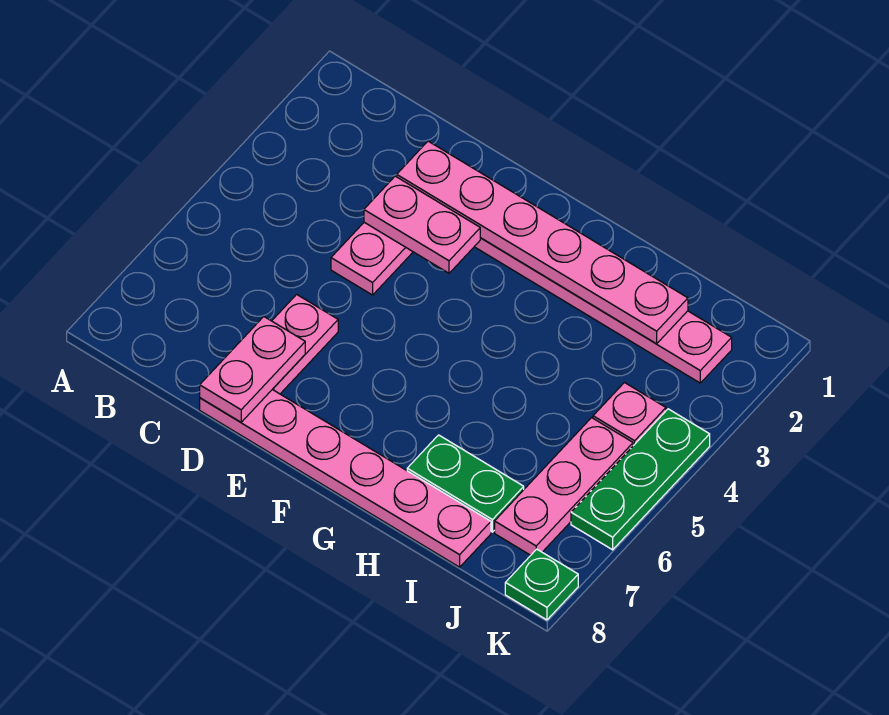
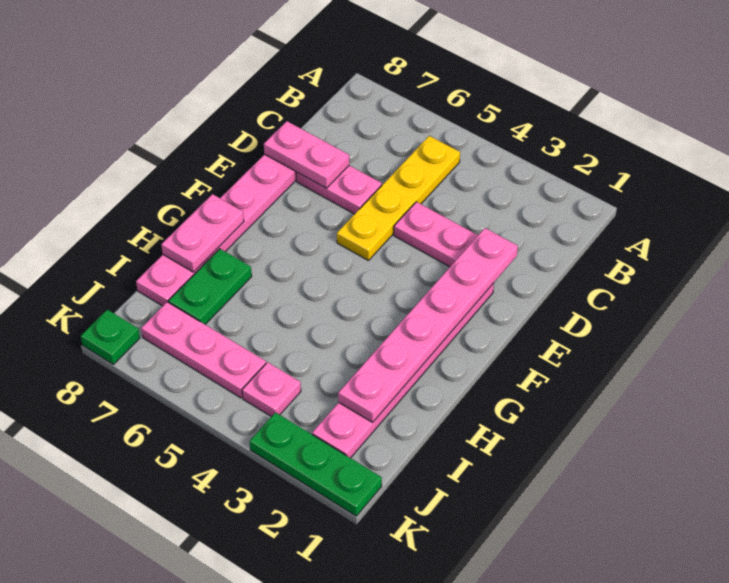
none -> yellow 1x4 plate [337,136,460,261]
pink 1x2 plate [364,176,480,273] -> pink 1x2 plate moved to [161,194,244,272]
green 1x3 plate [571,409,710,550] -> green 1x3 plate moved to [250,412,382,516]

